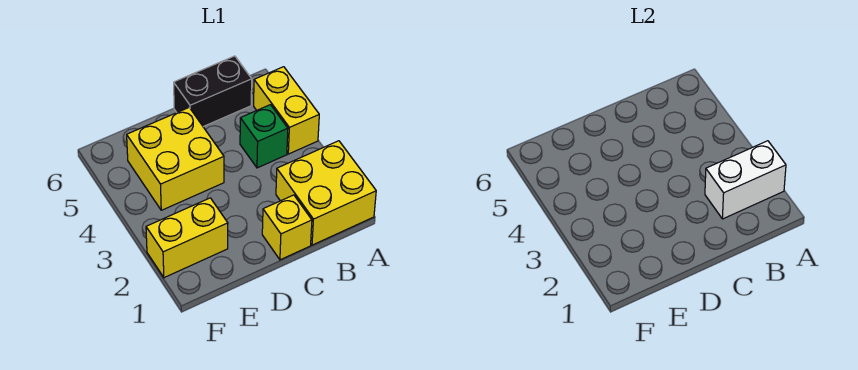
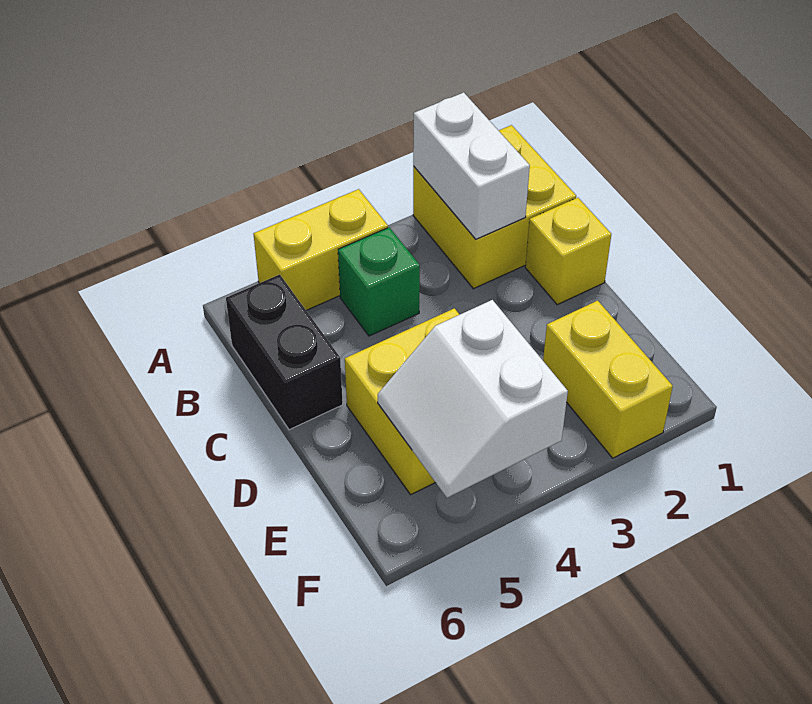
none -> white 2x2 slope [378,300,568,498]

